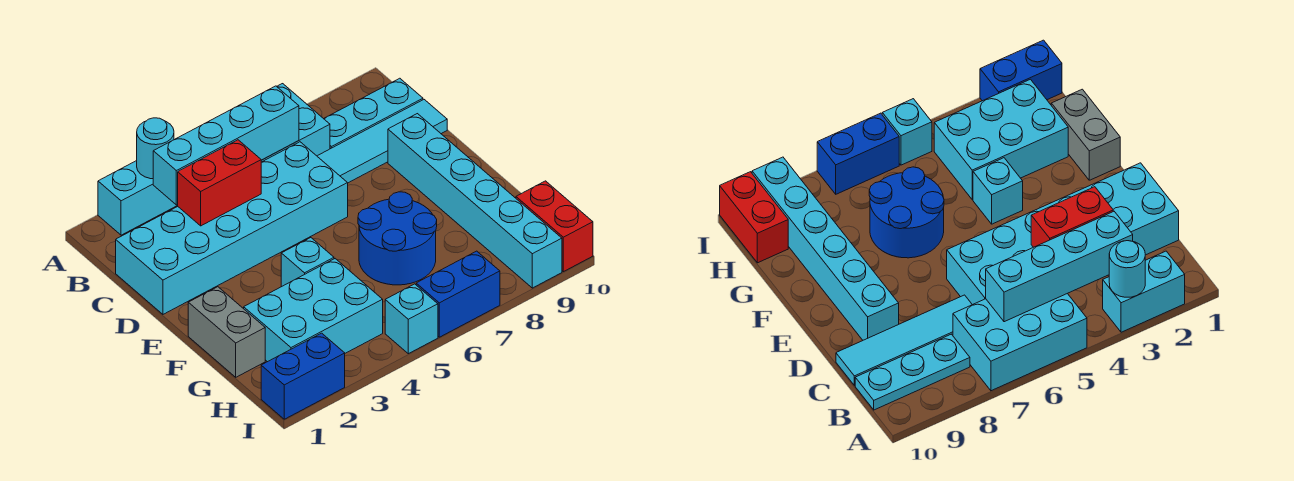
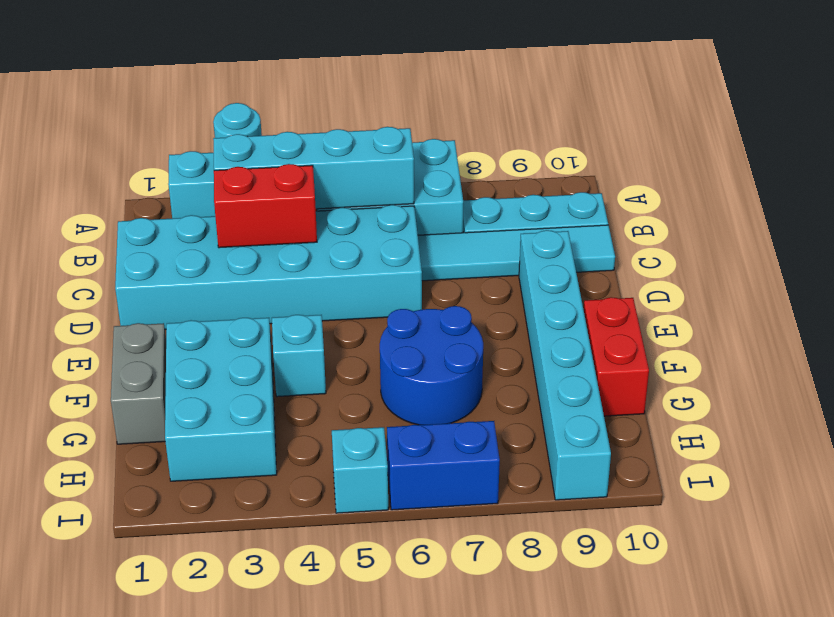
cyan 2x3 brick [244,259,383,362] -> cyan 2x3 brick turned to [165,318,277,481]
red 1x2 brick [516,181,593,272] -> red 1x2 brick moved to [584,297,649,416]
blue 1x2 brick [261,333,345,419] -> none

